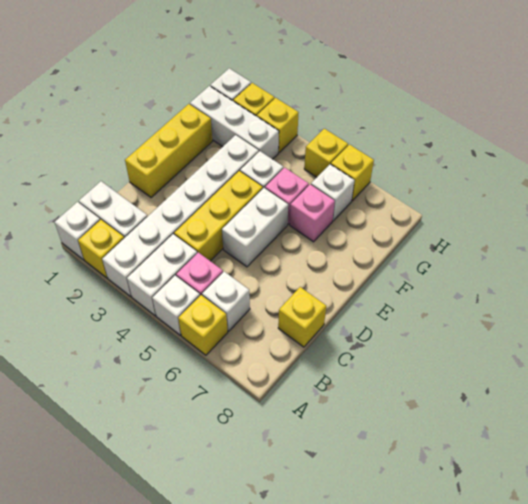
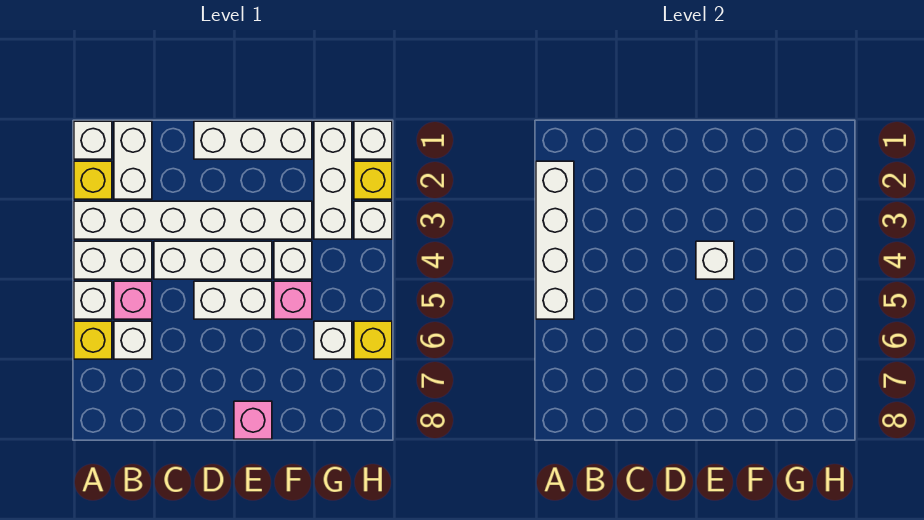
none -> white 1x4 brick [536,161,574,319]
yellow 1x3 brick [174,171,263,261] -> white 1x3 brick [154,241,272,279]
yellow 1x1 brick [278,287,326,347] -> none
yellow 1x3 brick [125,104,213,198] -> white 1x3 brick [194,121,312,159]
none -> white 1x1 brick [696,241,734,279]
pink 1x1 brick [290,184,335,242] -> pink 1x1 brick moved to [234,401,272,439]
yellow 1x1 brick [257,98,299,152] -> white 1x1 brick [354,201,392,239]
yellow 1x1 brick [304,129,348,177] -> none

